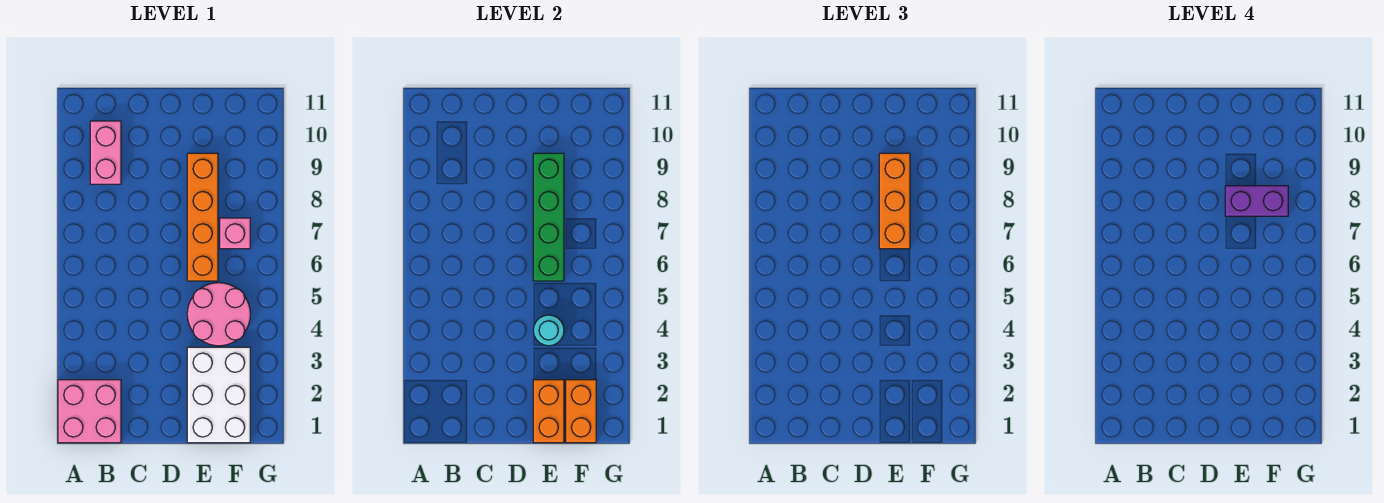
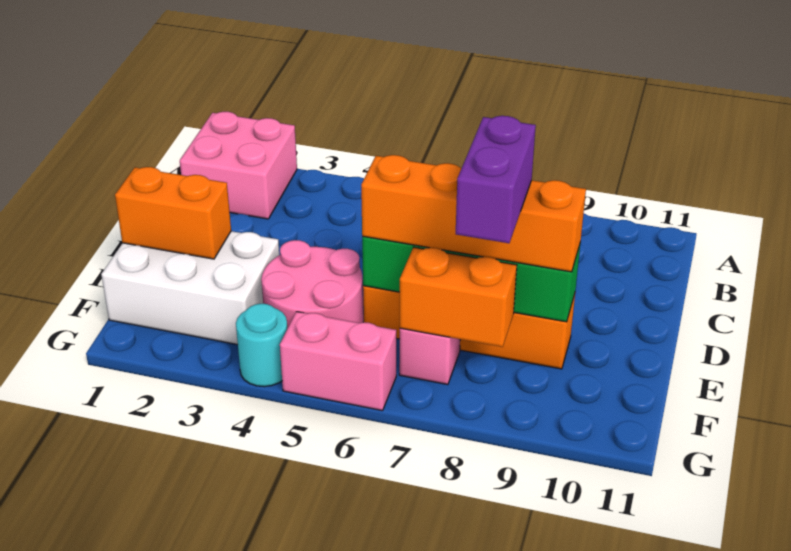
pink 1x2 brick [90,121,121,184] -> pink 1x2 brick moved to [280,312,396,411]
cyan 1x1 round brick [533,315,564,346] -> cyan 1x1 round brick moved to [236,304,287,387]
orange 1x3 brick [879,153,910,249] -> orange 1x4 brick [361,155,586,272]
orange 1x2 brick [566,380,596,443] -> orange 1x2 brick moved to [400,247,517,347]

